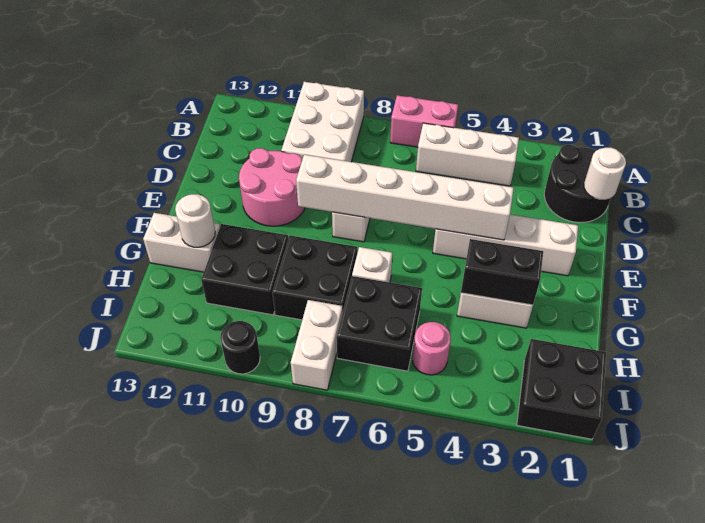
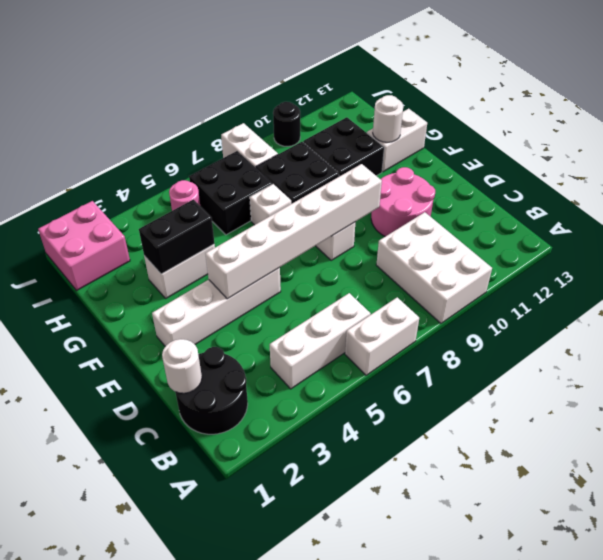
pink 1x2 brick [390,95,458,147] -> white 1x2 brick [345,297,419,375]
black 2x2 brick [517,339,606,439] -> pink 2x2 brick [38,201,130,290]

